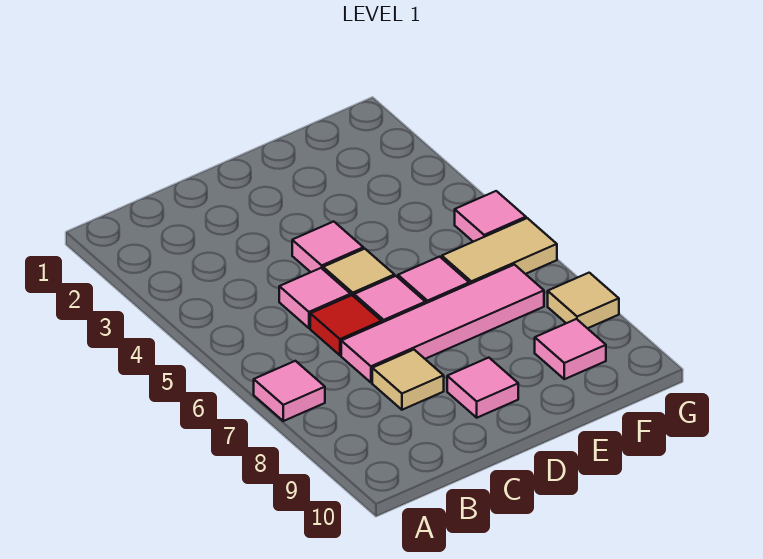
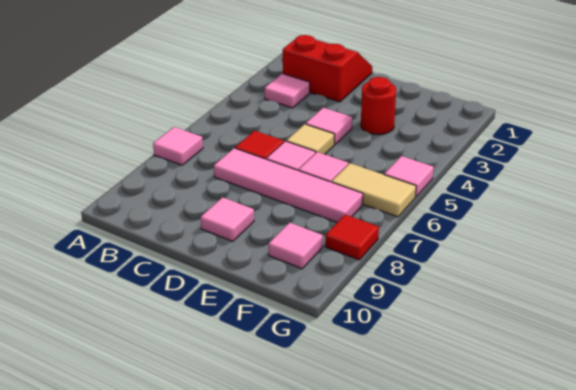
none -> red 2x2 slope [283,35,372,102]
pink 1x1 tile [279,268,351,328] -> pink 1x1 tile moved to [265,74,310,108]
tan 1x1 tile [372,350,444,410] -> none
none -> red 1x1 round brick [361,77,396,135]
tan 1x1 tile [548,273,619,328] -> red 1x1 tile [325,214,379,260]

